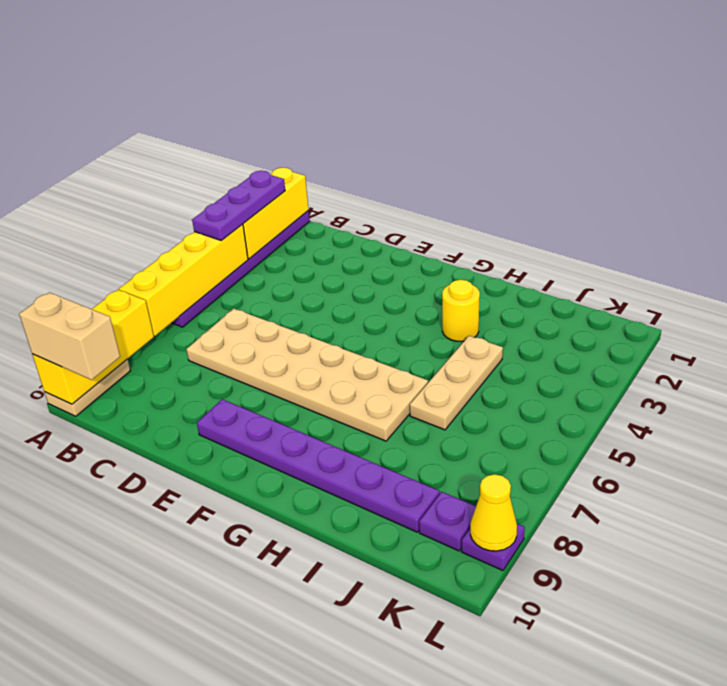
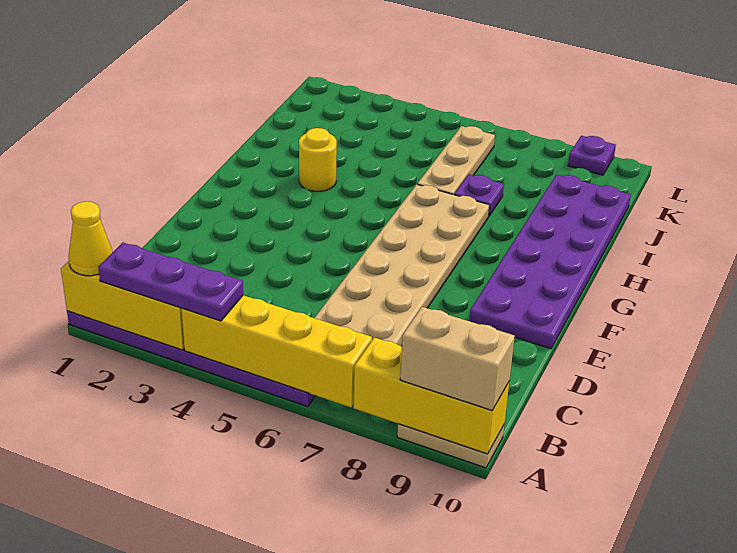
tan 1x2 brick [19,292,120,380] -> tan 1x2 brick turned to [400,307,515,410]
purple 1x6 plate [197,399,440,532] -> purple 2x6 plate [469,174,631,349]
tan 1x3 plate [410,336,503,430] -> tan 1x3 plate turned to [417,126,495,195]
purple 1x1 plate [419,492,476,551] -> purple 1x1 plate moved to [454,174,504,216]
yellow 1x1 cone [470,474,517,551] -> yellow 1x1 cone moved to [69,202,113,276]

